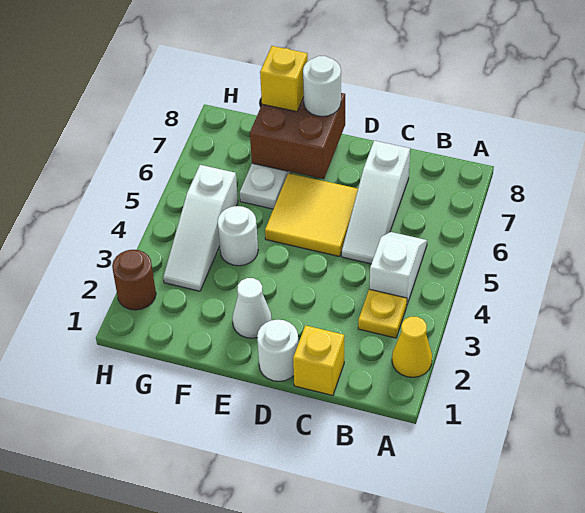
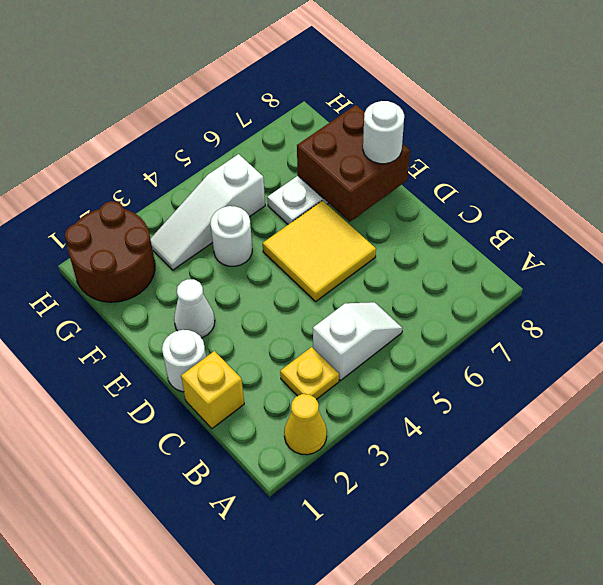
white 1x3 slope [342,141,410,264] -> none
yellow 1x1 brick [260,46,308,112] -> none
brown 1x1 round brick [112,250,156,310] -> brown 2x2 round brick [65,201,155,302]

